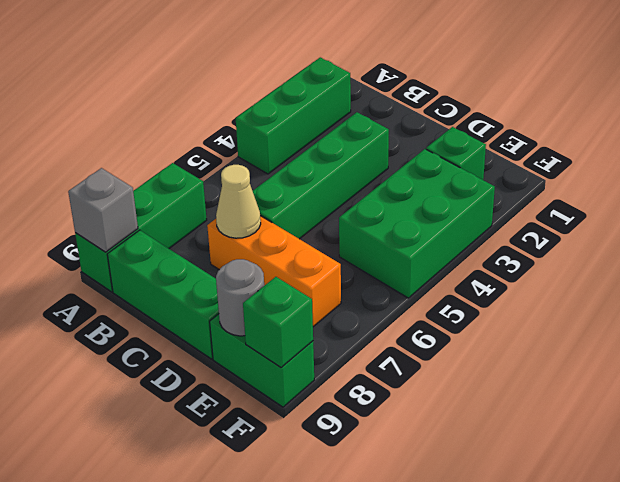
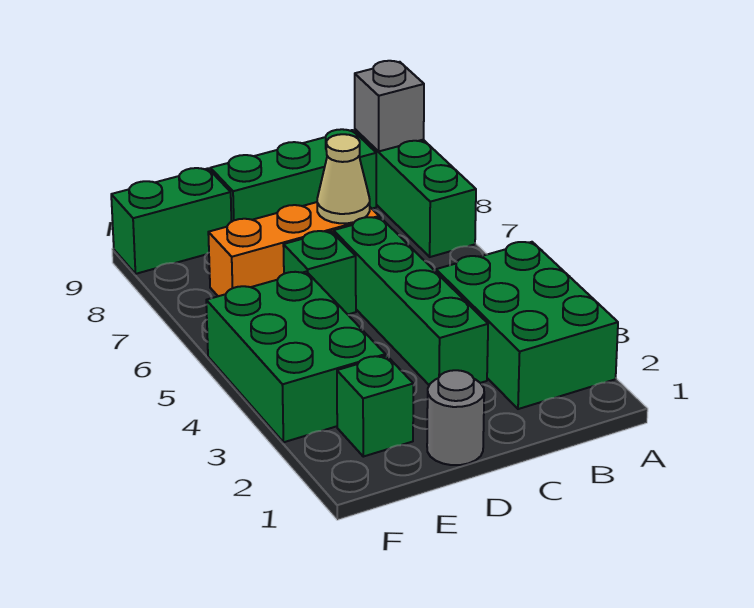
green 1x3 brick [236,57,351,174] -> green 2x3 brick [436,242,618,409]
grey 1x1 round brick [216,259,264,336] -> grey 1x1 round brick moved to [427,370,484,465]
green 1x1 brick [243,277,313,367] -> green 1x1 brick moved to [283,231,356,314]

